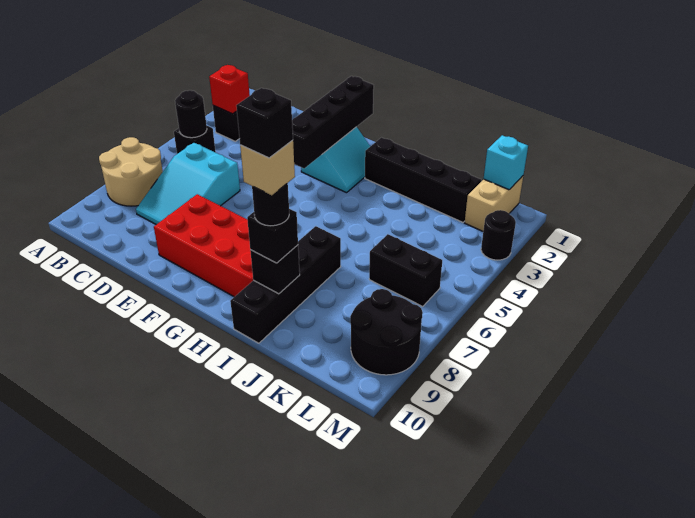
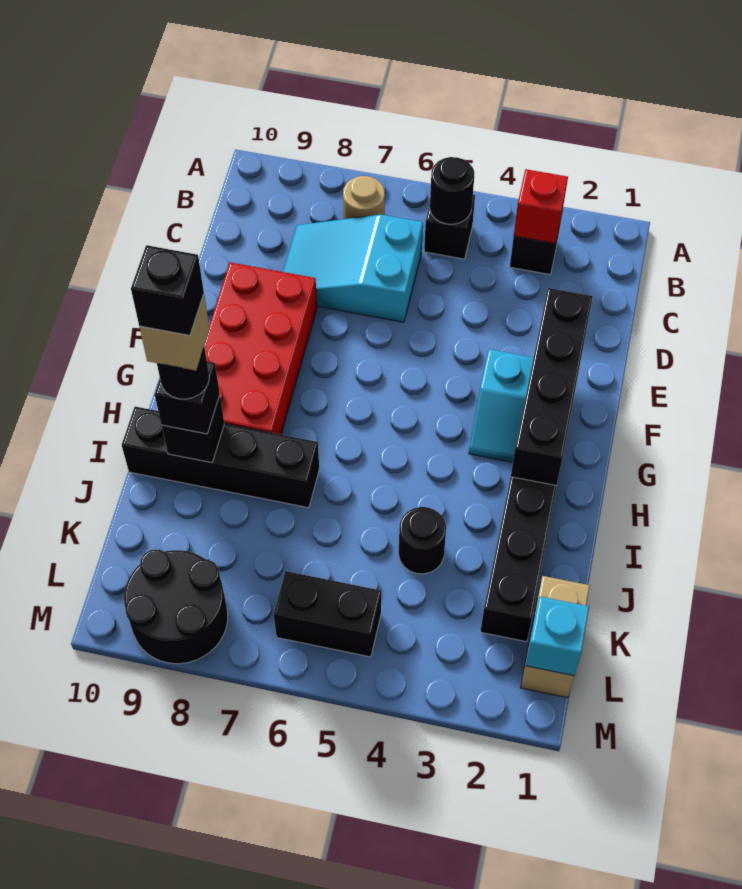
tan 2x2 round brick [99,137,163,206] -> tan 1x1 round brick [343,176,385,219]
black 1x4 brick [292,76,374,168] -> black 1x4 brick turned to [511,288,593,486]
black 1x2 brick [369,234,442,307] -> black 1x2 brick turned to [274,571,381,657]
tan 1x2 brick [465,176,523,231] -> tan 1x2 brick turned to [521,576,590,698]
black 1x1 round brick [481,210,516,260] -> black 1x1 round brick moved to [399,507,446,574]

